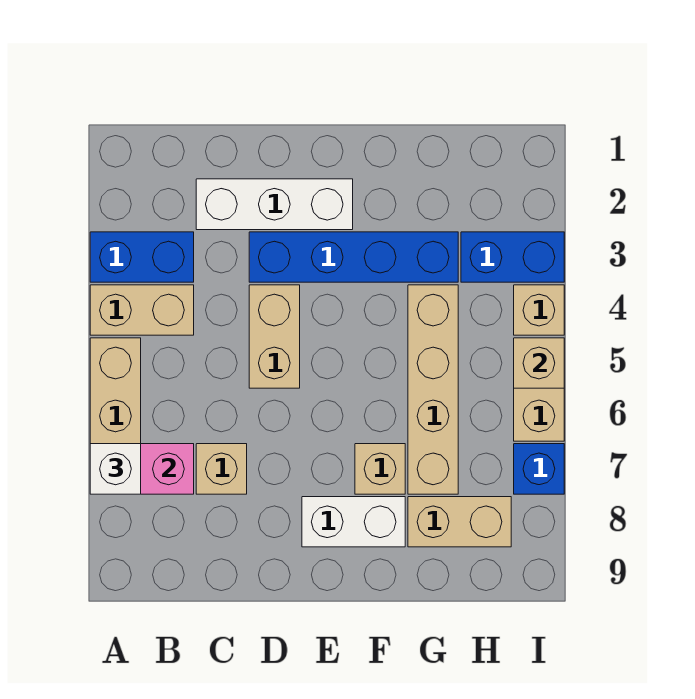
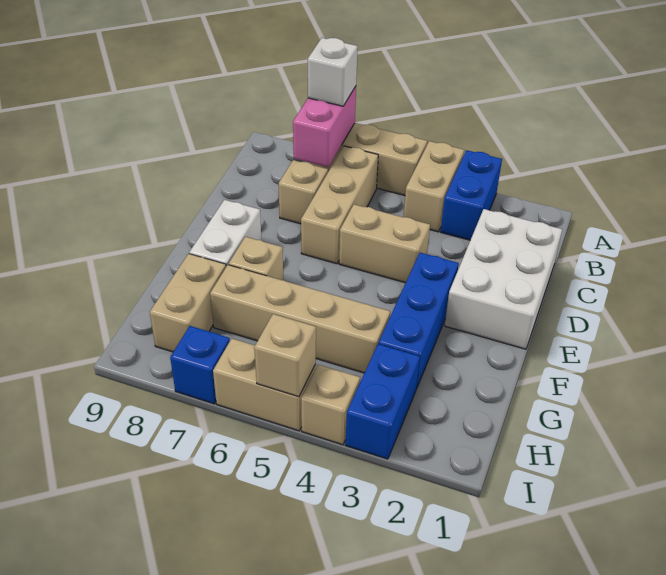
none -> tan 1x3 brick [301,146,378,264]
white 1x3 brick [196,179,353,230] -> white 2x3 brick [445,209,562,349]
blue 1x4 brick [249,232,458,282] -> blue 1x3 brick [378,253,459,388]

